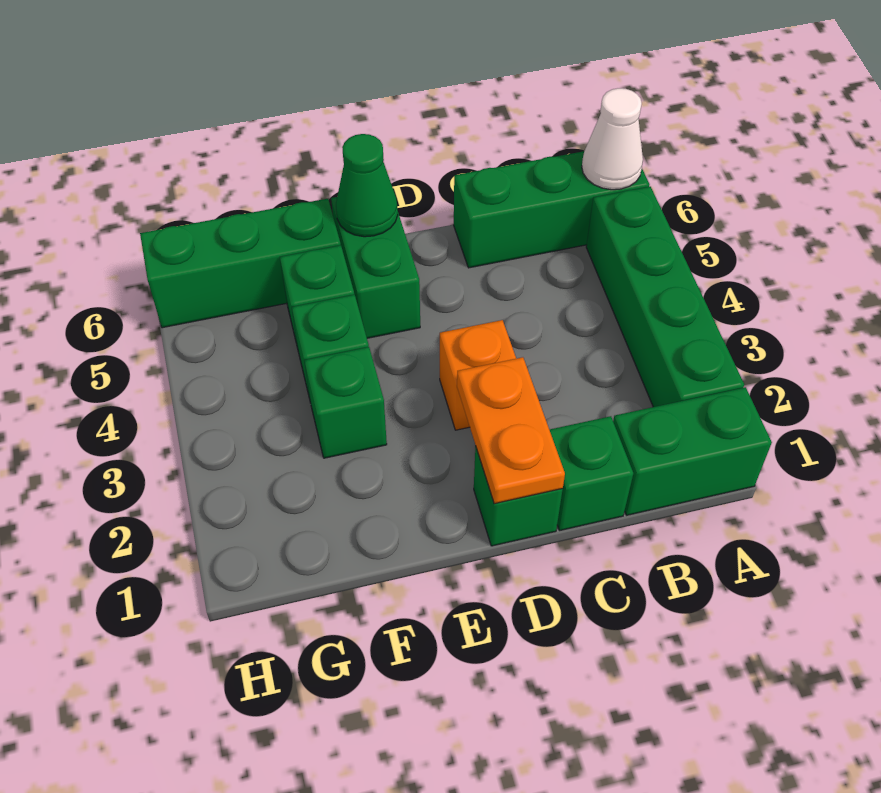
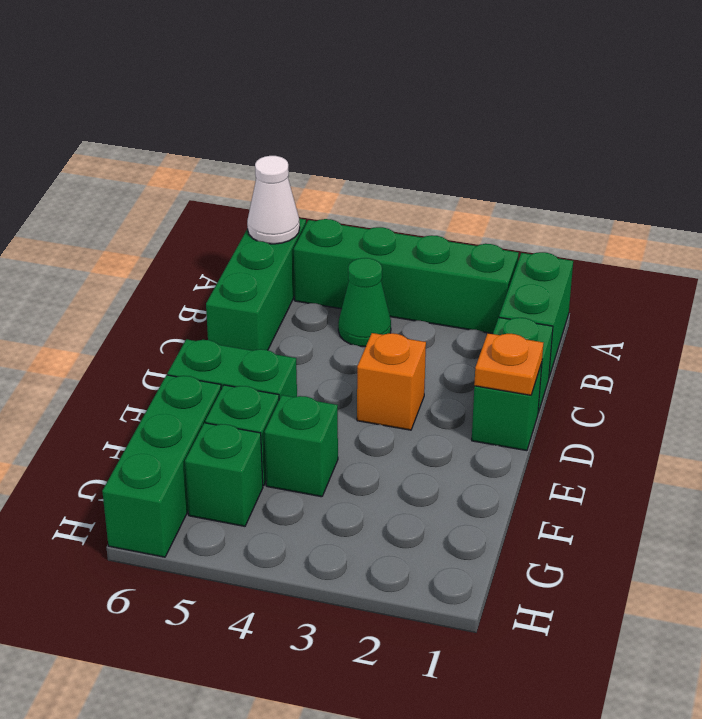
orange 1x2 plate [457,357,565,504] -> orange 1x1 plate [474,333,543,395]
green 1x1 cone [336,134,398,237] -> green 1x1 cone moved to [338,258,391,347]
green 1x1 brick [304,347,387,458] -> green 1x1 brick moved to [185,423,263,526]

